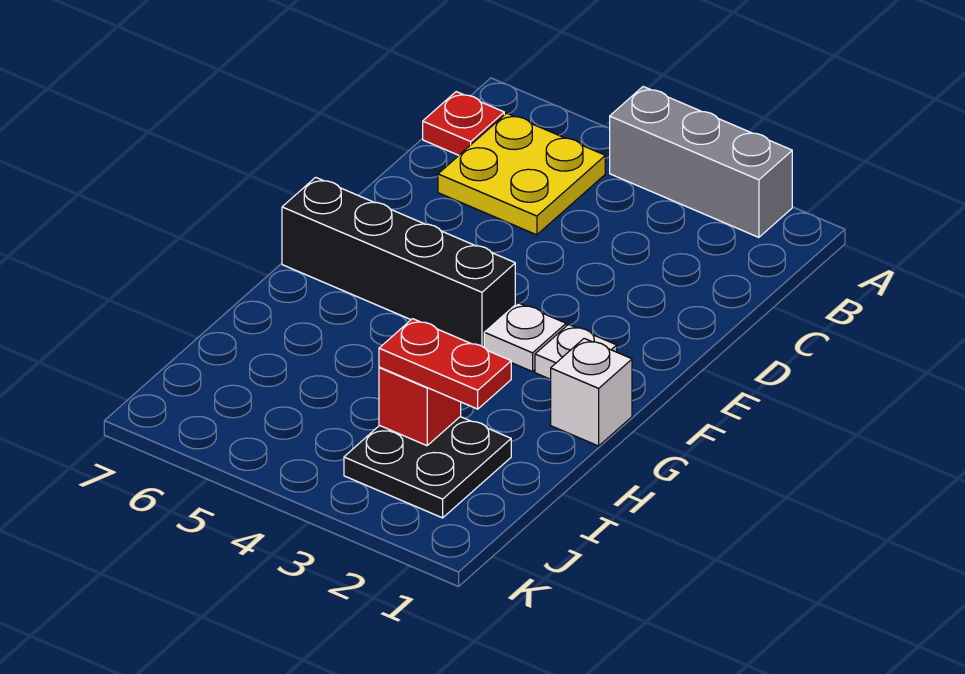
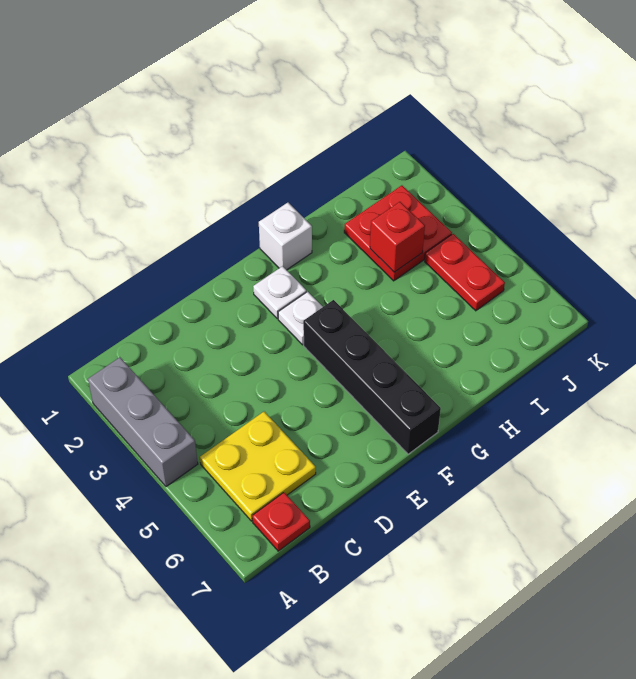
black 2x2 plate [344,417,511,518] -> red 2x2 plate [344,185,452,281]
red 1x2 plate [379,319,511,409] -> red 1x2 plate moved to [425,234,505,311]

